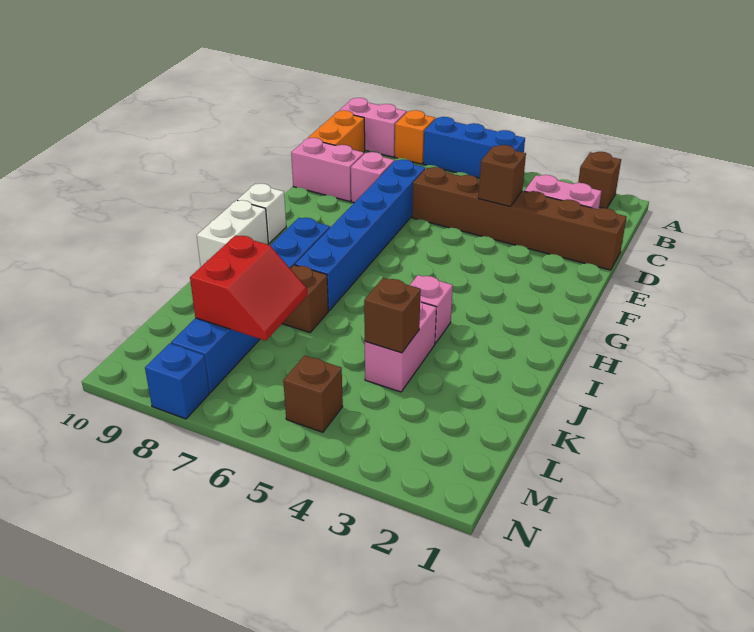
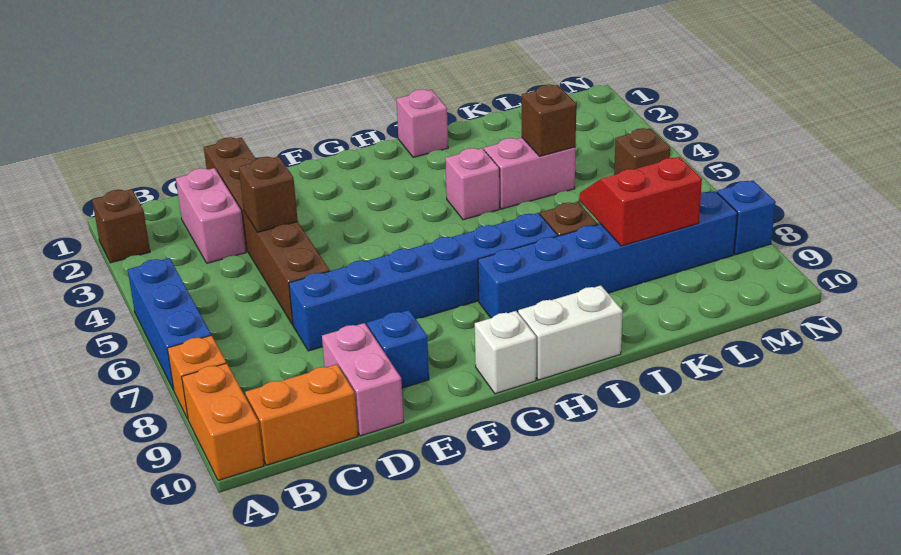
pink 1x2 brick [339,98,407,157] -> orange 1x2 brick [182,363,264,481]
pink 1x1 brick [351,152,394,203] -> pink 1x1 brick moved to [396,89,448,157]
none -> blue 1x1 brick [367,310,429,388]

